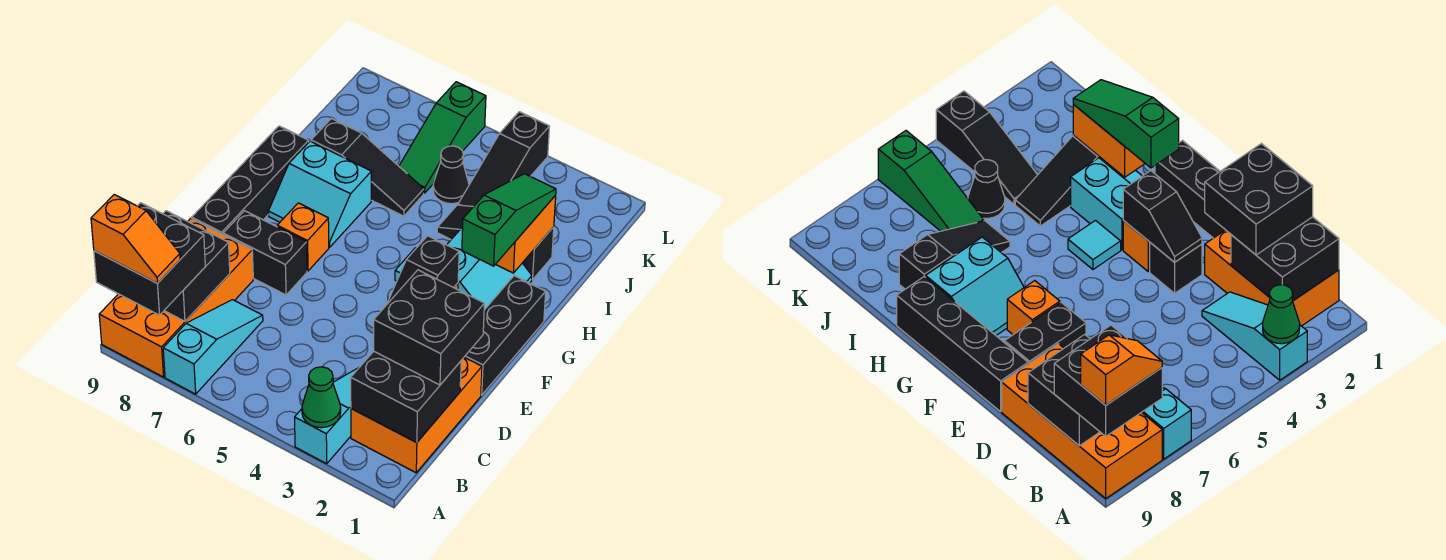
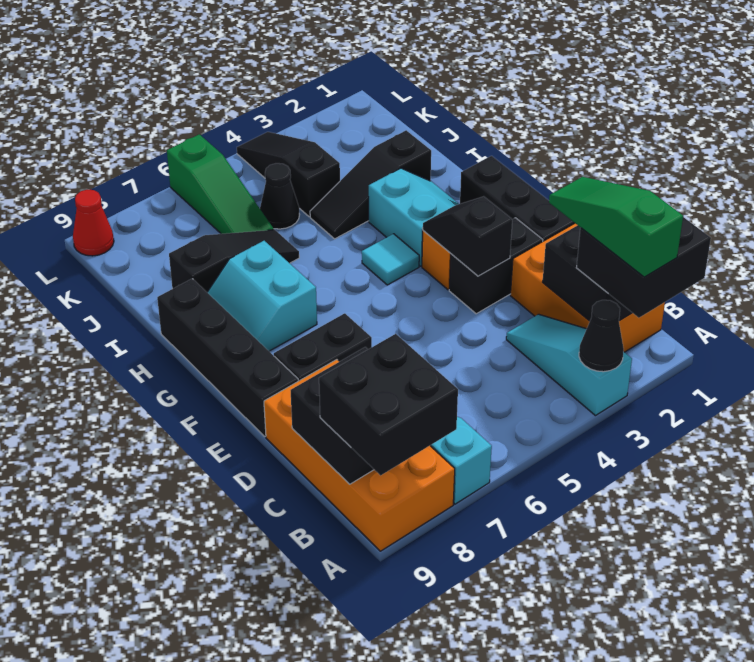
green 1x1 cone [302,367,341,428] -> black 1x1 cone [579,300,624,372]
orange 1x2 slope [91,195,180,283] -> none
black 2x2 brick [374,270,484,385] -> black 2x2 brick moved to [576,217,711,318]
black 1x1 brick [1150,243,1202,293] -> black 1x2 brick [449,218,543,314]
black 1x2 slope [387,236,459,304] -> black 1x2 slope turned to [423,196,512,276]
orange 1x1 brick [277,203,329,271] -> none
green 1x3 slope [462,174,556,266] -> green 1x3 slope moved to [549,177,683,277]
cyan 2x2 slope [268,141,371,247] -> cyan 2x2 slope turned to [207,241,317,351]
orange 1x2 brick [496,195,556,273] -> none
black 1x3 slope [458,112,550,207] -> black 1x3 slope turned to [237,132,340,217]
none -> red 1x1 cone [73,190,114,256]

